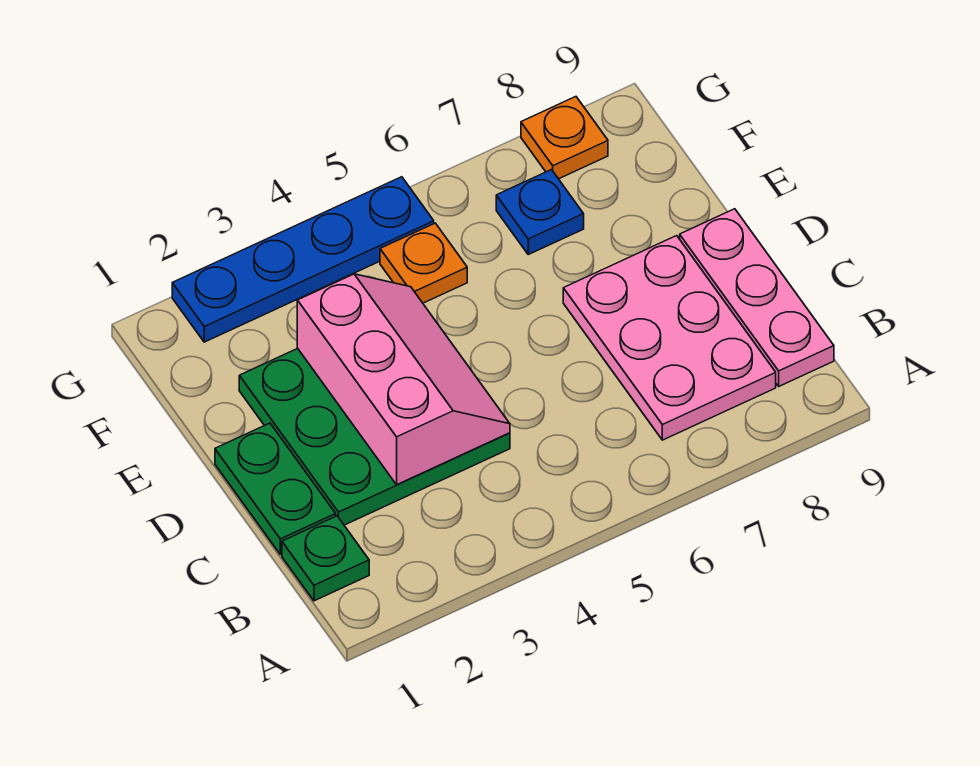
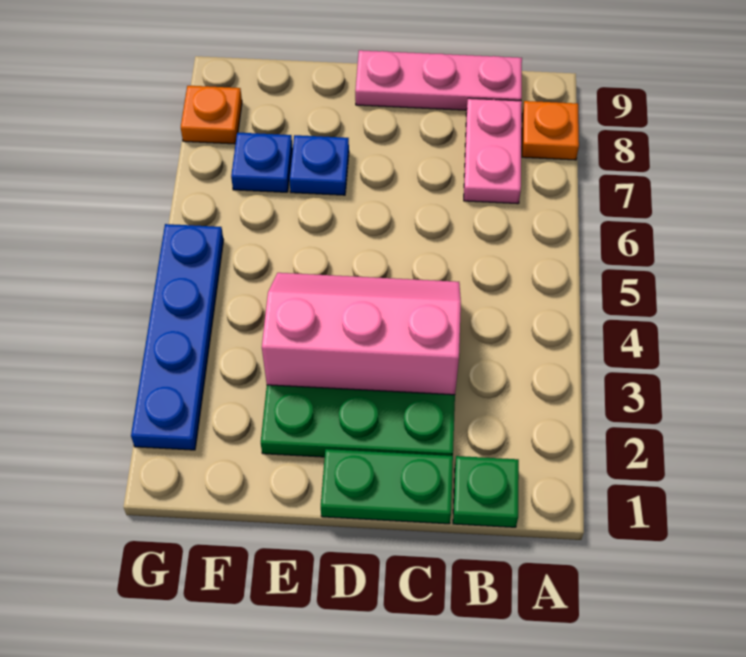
pink 2x3 plate [563,236,776,440] -> pink 1x2 plate [464,98,522,204]
none -> blue 1x1 plate [289,135,349,195]
orange 1x1 plate [380,223,467,303] -> orange 1x1 plate moved to [522,101,579,160]

